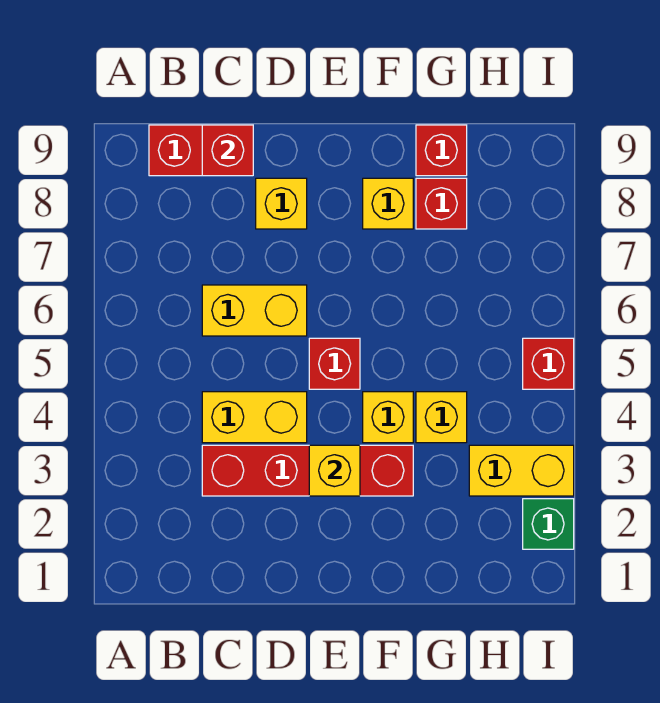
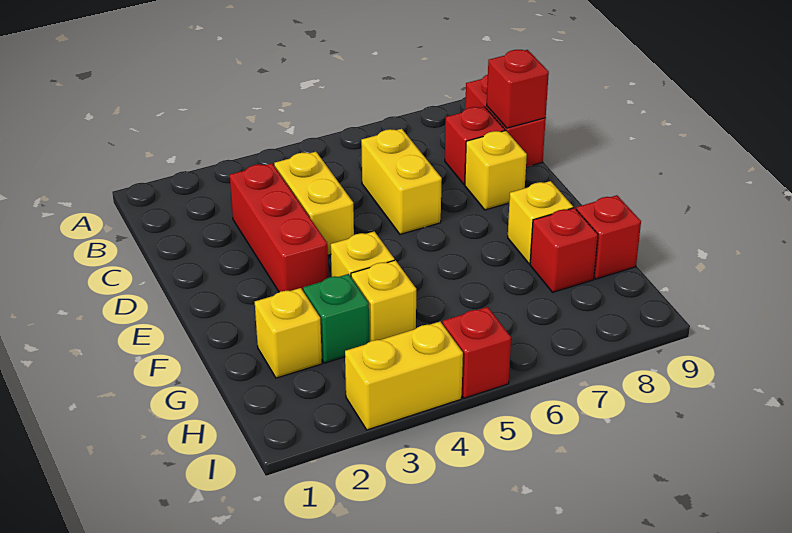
red 1x4 brick [202,445,413,496] -> red 1x3 brick [230,163,329,292]
yellow 1x1 brick [309,445,360,496] -> yellow 1x1 brick moved to [255,288,322,378]
red 1x1 brick [309,338,360,389] -> red 1x1 brick moved to [445,107,505,184]
yellow 1x2 brick [469,445,574,496] -> yellow 1x2 brick turned to [345,322,463,430]
green 1x1 brick [523,499,574,549] -> green 1x1 brick moved to [303,274,369,363]

